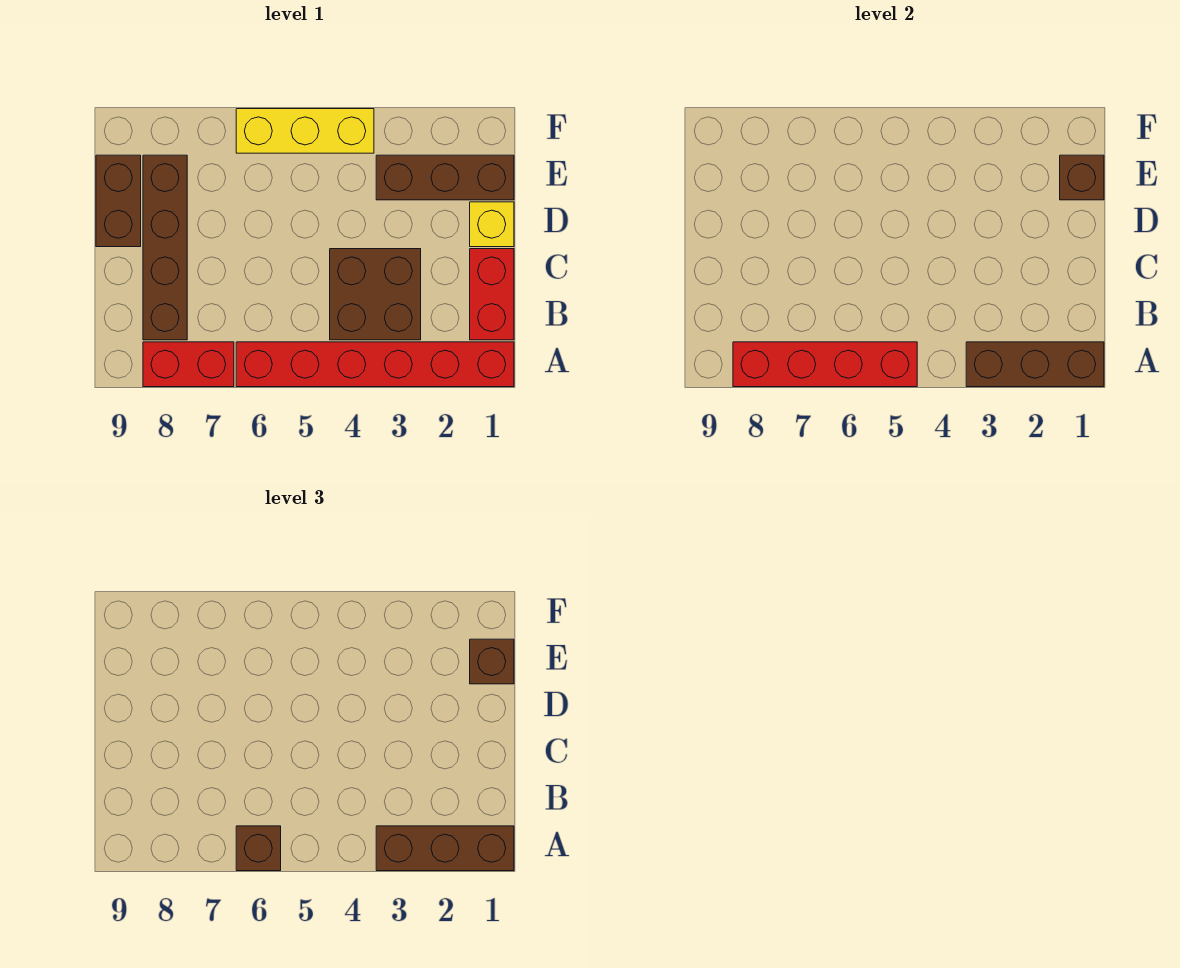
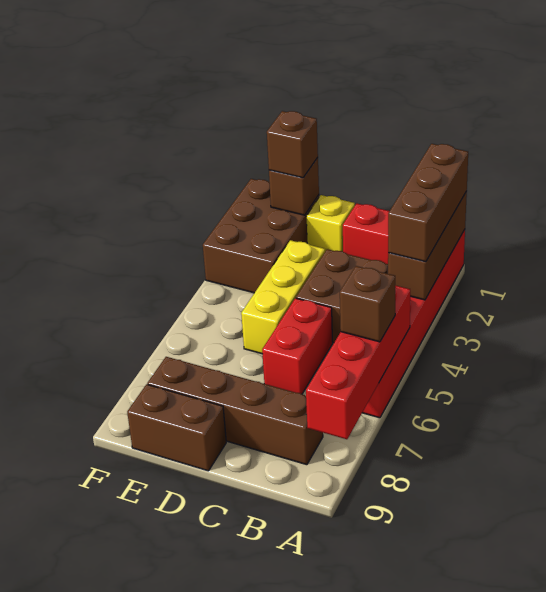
red 1x2 brick [143,342,234,387] -> red 1x2 brick moved to [262,298,333,394]
brown 1x3 brick [376,155,514,200] -> brown 2x3 brick [203,179,319,293]
yellow 1x3 brick [236,109,374,153] -> yellow 1x3 brick moved to [241,240,325,354]

